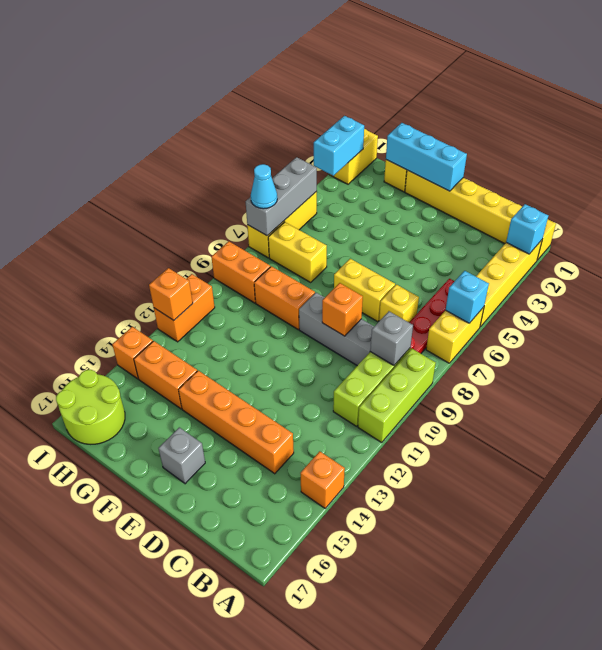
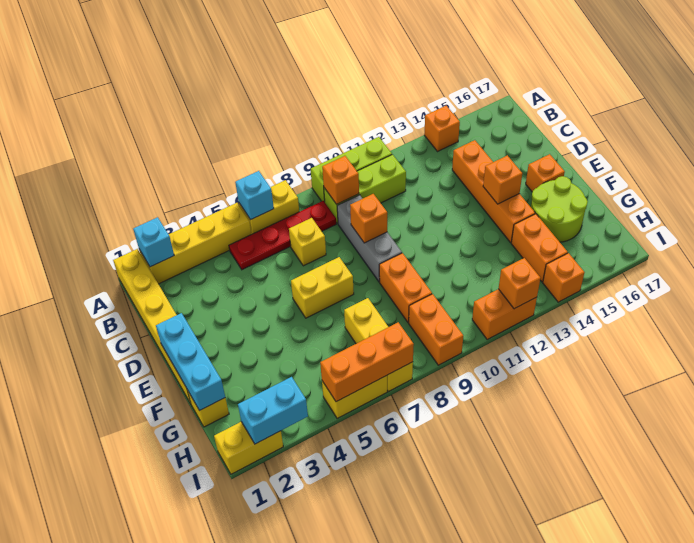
grey 1x1 brick [370,311,413,365] -> orange 1x1 brick [322,156,359,204]
yellow 1x2 brick [334,259,395,321] -> yellow 1x2 brick turned to [291,257,354,318]
none -> orange 1x1 brick [483,155,522,204]
grey 1x1 brick [158,427,205,484] -> orange 1x1 brick [526,154,565,192]
lime 2x2 round brick [56,370,125,444] -> lime 2x2 round brick moved to [531,176,588,242]
grey 1x3 brick [246,157,317,236] -> orange 1x3 brick [320,322,414,402]
cyan 1x1 cone [251,164,277,209] -> none

